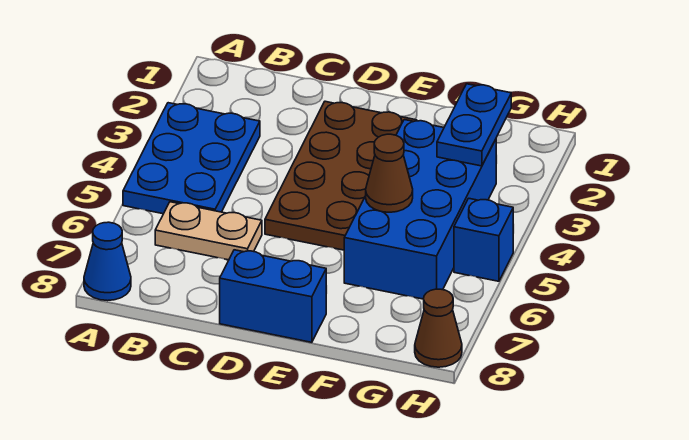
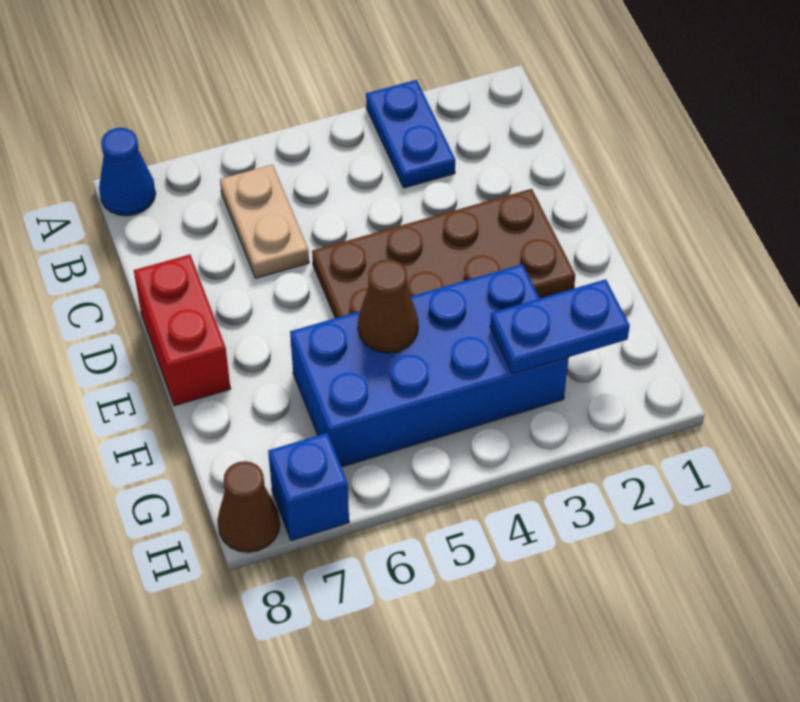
blue 2x3 plate [123,103,260,214] -> blue 1x2 plate [366,80,455,188]
blue 1x2 brick [220,250,326,342] -> red 1x2 brick [134,255,231,406]
blue 1x1 brick [454,198,513,281] -> blue 1x1 brick moved to [268,433,349,541]

